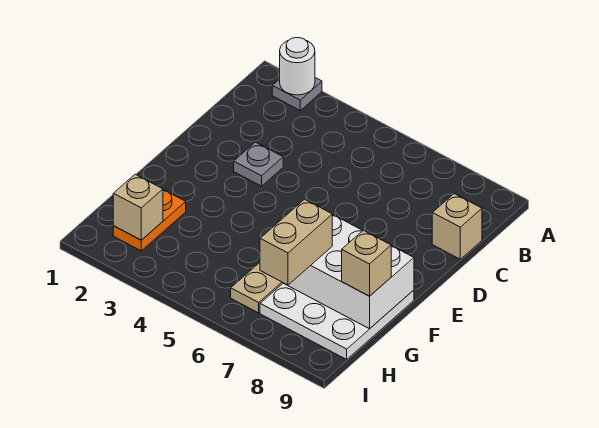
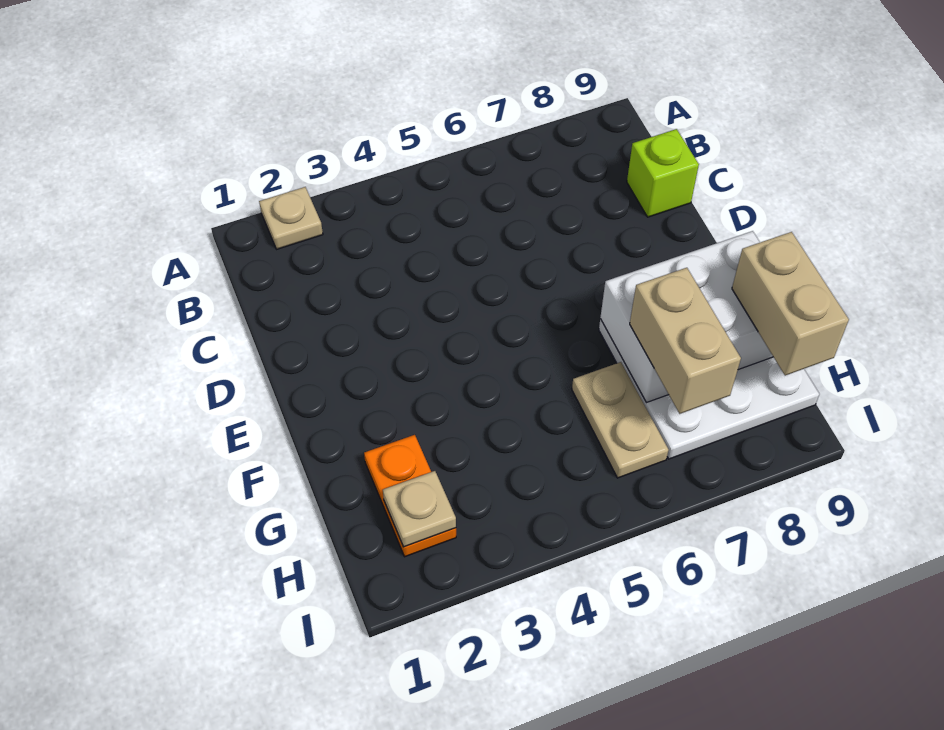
grey 1x1 plate [272,78,322,110] -> tan 1x1 plate [259,187,323,249]
white 1x1 round brick [280,38,315,95] -> none
tan 1x1 brick [432,194,482,259] -> lime 1x1 brick [627,129,699,217]
grey 1x1 plate [234,142,283,186] -> none
tan 1x1 brick [342,230,391,296] -> tan 1x2 brick [732,232,849,376]
tan 1x1 brick [113,174,163,240] -> tan 1x1 plate [383,471,456,547]

